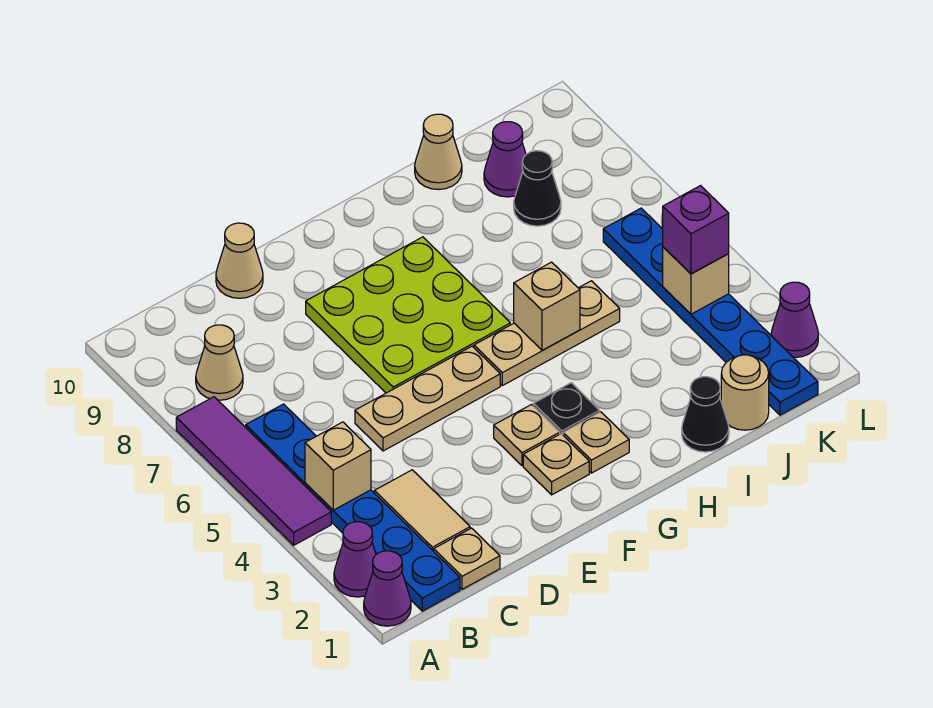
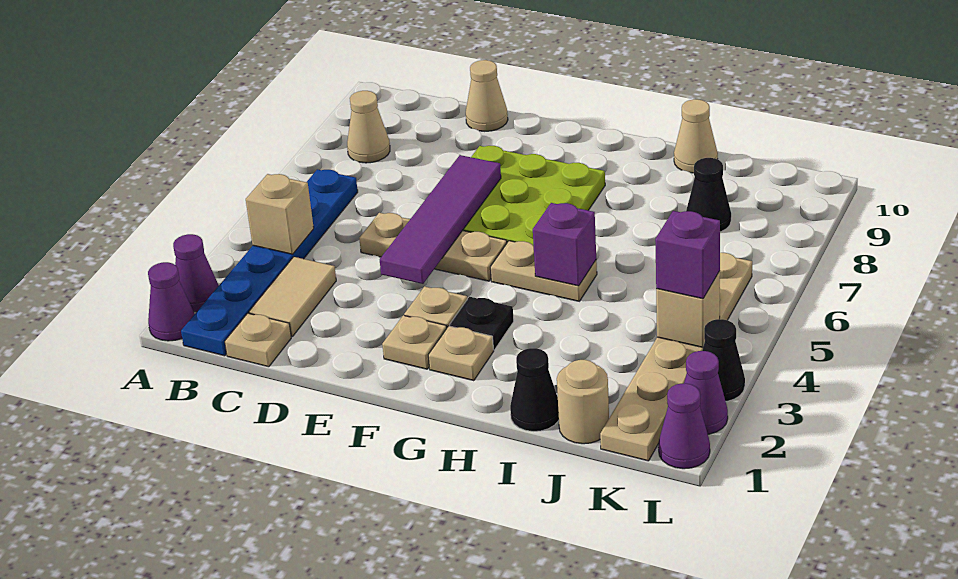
purple 1x4 tile [176,397,331,545] -> purple 1x4 tile moved to [380,155,501,284]
tan 1x3 plate [474,281,620,386] -> tan 1x2 plate [490,241,597,301]
tan 1x1 brick [514,262,580,351] -> purple 1x1 brick [533,203,596,286]
purple 1x1 cone [484,122,526,197] -> purple 1x1 cone moved to [658,383,710,469]
blue 1x6 plate [603,208,818,415] -> tan 1x6 plate [600,253,752,461]
none -> black 1x1 cone [702,319,745,401]

